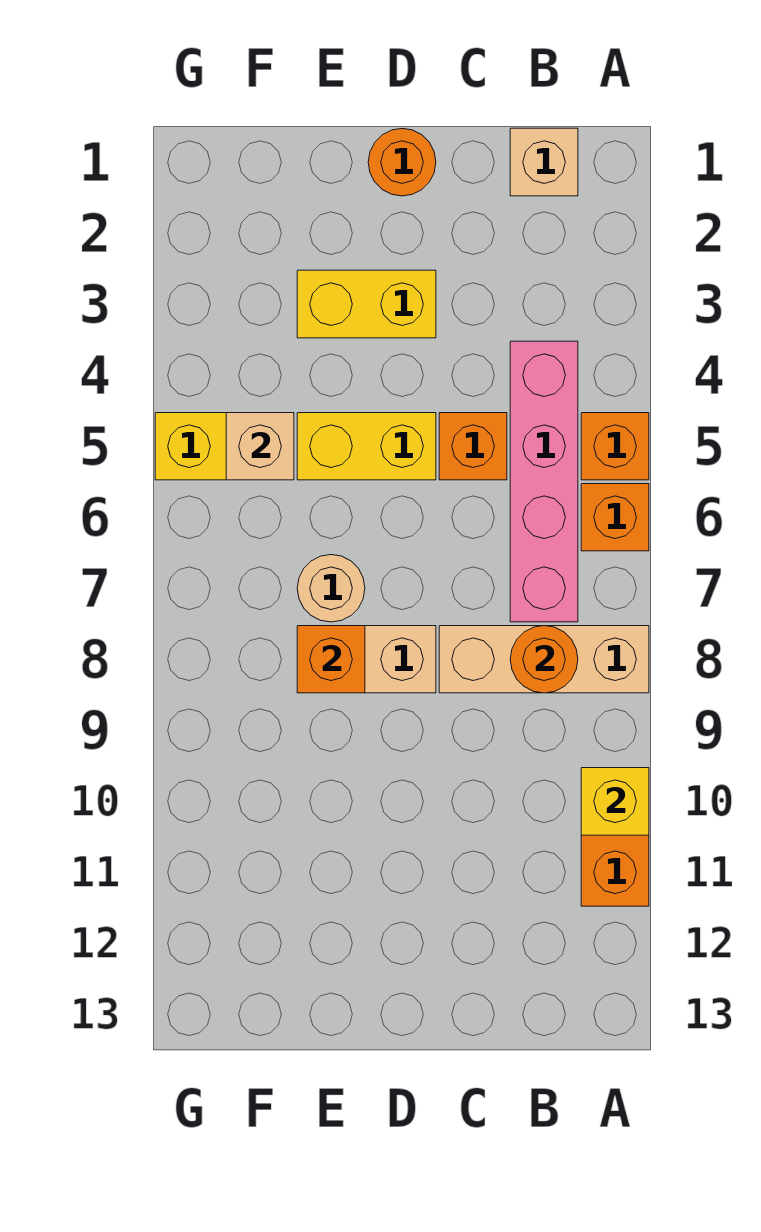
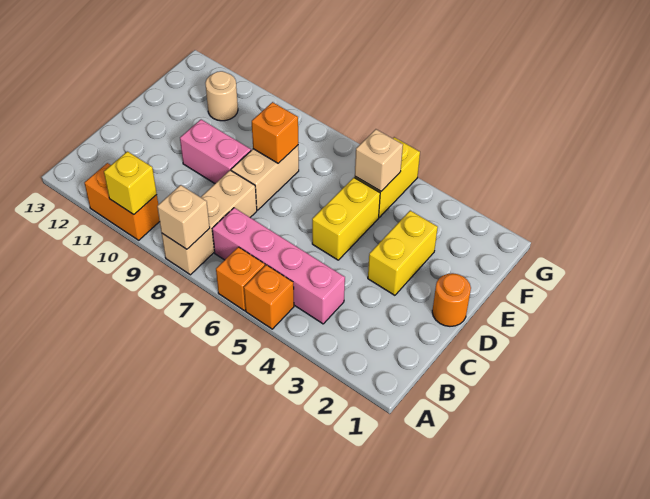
tan 1x1 brick [510,128,578,196] -> tan 1x1 brick moved to [157,185,210,249]
orange 1x1 round brick [510,626,578,693] -> none
orange 1x1 brick [439,413,507,480] -> none
none -> pink 1x2 brick [180,120,251,183]
tan 1x1 round brick [297,555,365,622] -> tan 1x1 round brick moved to [205,71,238,121]

